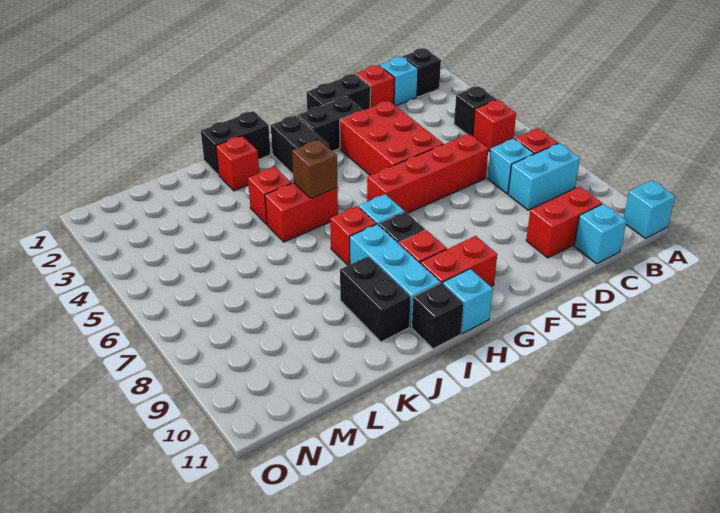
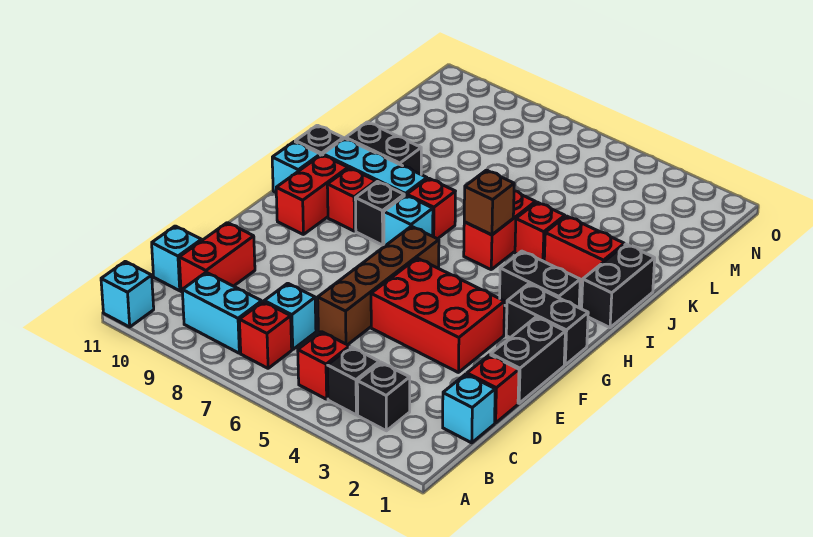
black 1x1 brick [403,48,441,97] -> black 1x1 brick moved to [357,362,410,431]
cyan 1x2 brick [508,143,580,210] -> cyan 1x2 brick turned to [182,272,262,353]
red 1x4 brick [367,134,488,213] -> brown 1x4 brick [318,226,439,345]
black 1x2 brick [297,96,363,151] -> black 1x2 brick turned to [506,284,588,365]
red 1x1 brick [216,136,259,191] -> red 1x2 brick [544,216,624,286]

